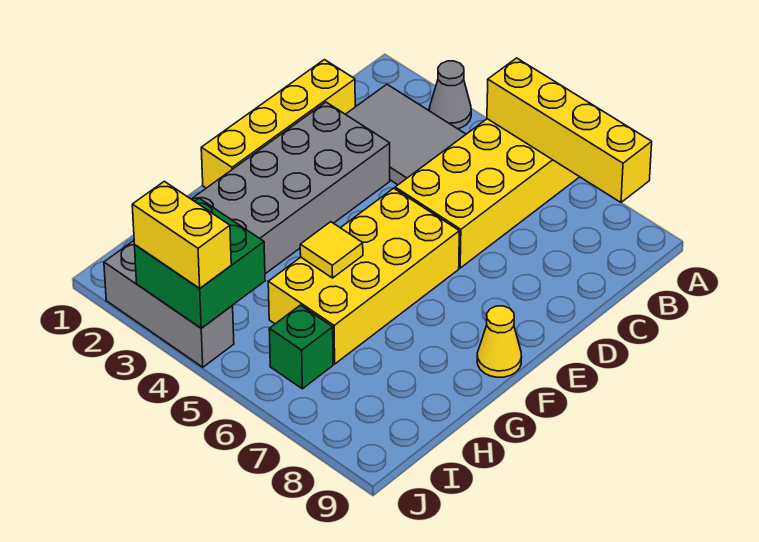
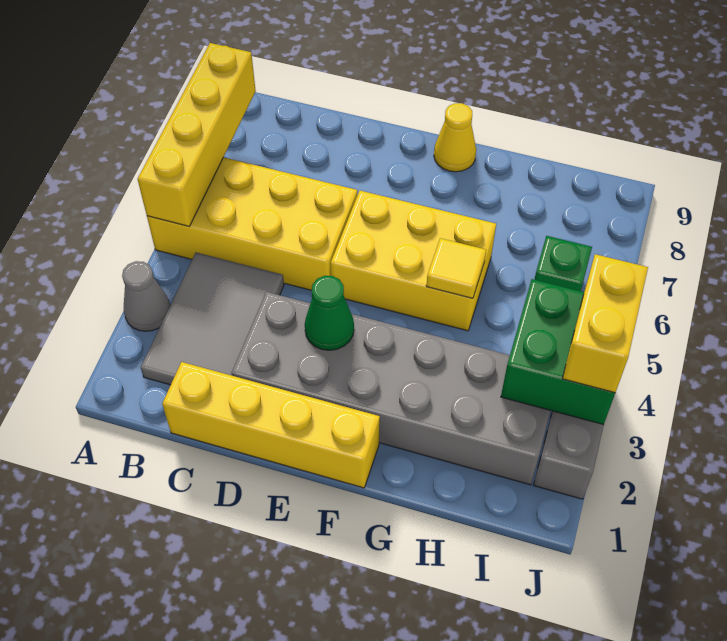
none -> green 1x1 cone [305,276,354,350]
yellow 2x4 brick [268,188,459,364] -> yellow 2x3 brick [331,191,496,331]

